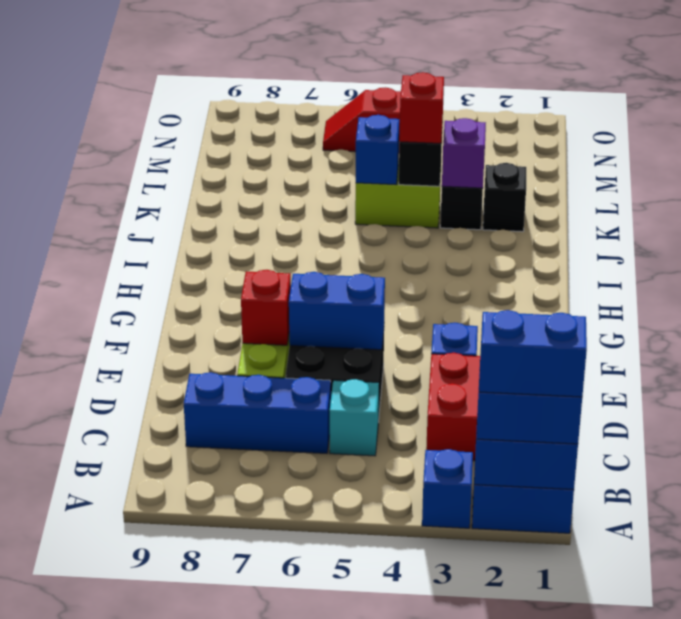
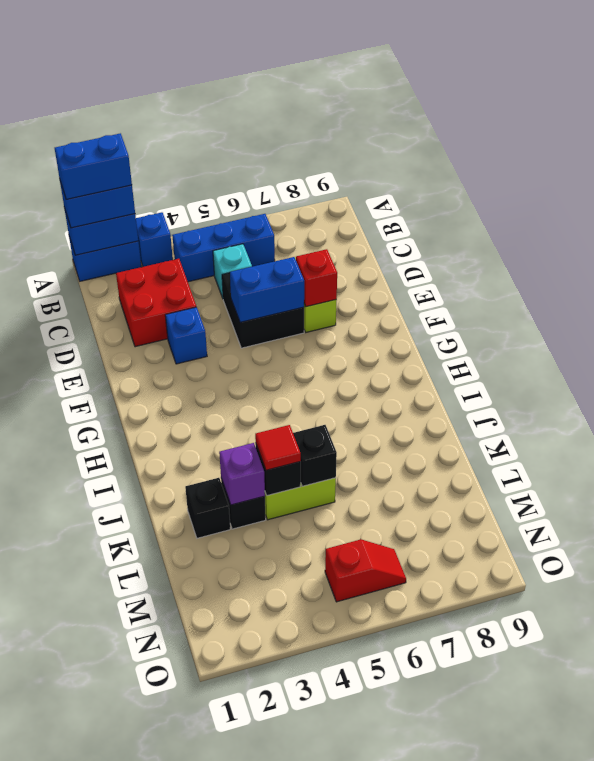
blue 1x3 brick [184,372,331,453] -> blue 1x3 brick moved to [172,214,275,282]
red 1x1 brick [400,72,444,143] -> red 1x1 tile [255,425,301,470]
blue 1x1 brick [356,115,399,184] -> black 1x1 brick [293,425,337,486]

